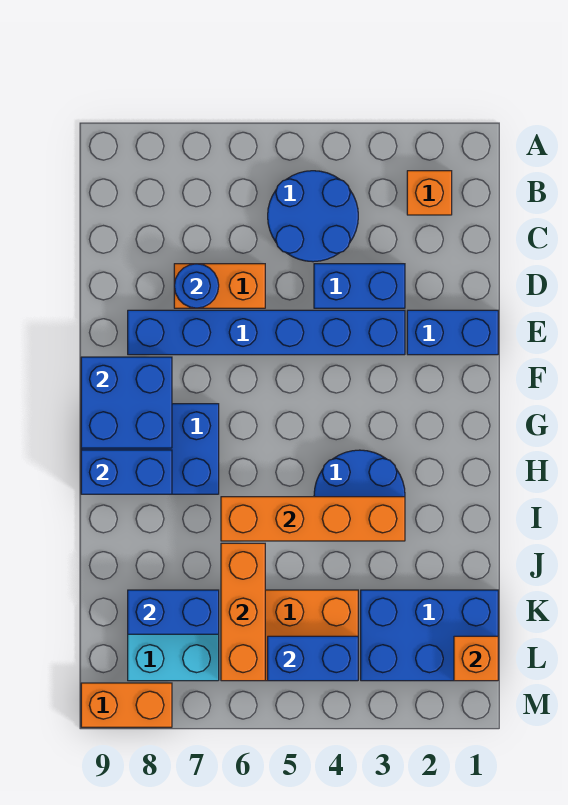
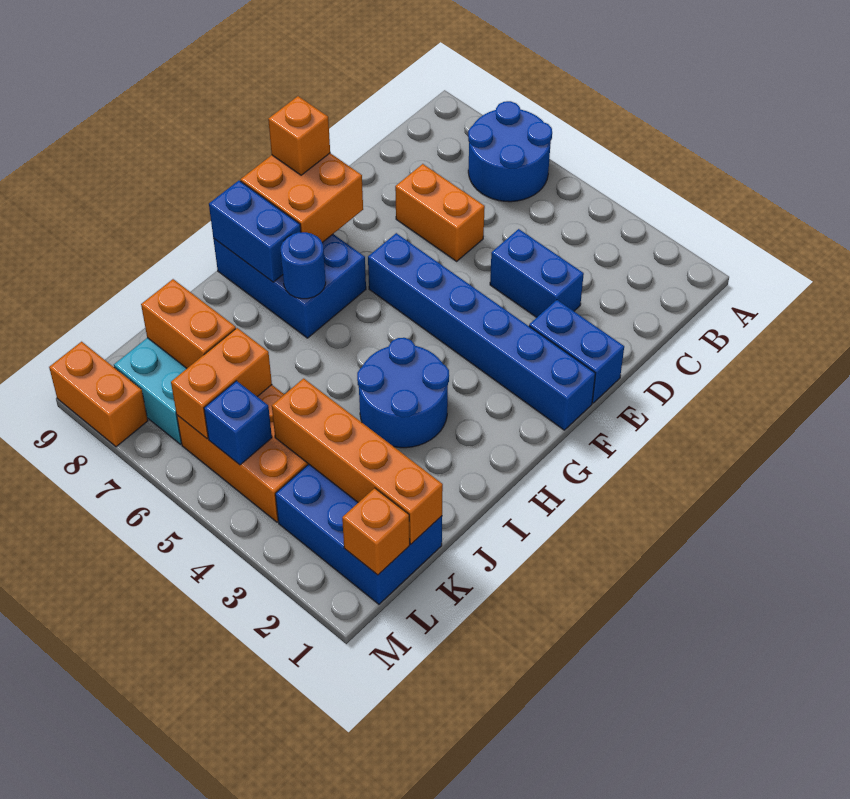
orange 1x1 brick [407,171,452,215] -> orange 1x1 brick moved to [268,96,330,175]
blue 2x2 round brick [268,171,358,262] -> blue 2x2 round brick moved to [468,101,552,202]
blue 1x1 round brick [174,264,219,308] -> blue 1x1 round brick moved to [281,232,326,299]
blue 1x6 brick [128,310,405,355] -> blue 1x6 brick moved to [368,233,595,430]
blue 2x2 brick [81,357,172,448] -> orange 2x2 brick [241,153,363,243]
orange 1x4 brick [221,497,405,541] -> orange 1x4 brick moved to [272,378,443,544]
orange 1x3 brick [221,543,265,681] -> orange 1x2 brick [171,328,272,439]
blue 1x2 brick [128,590,219,634] -> orange 1x2 brick [141,279,236,368]
blue 1x2 brick [268,636,358,681] -> blue 1x1 brick [204,381,272,465]

